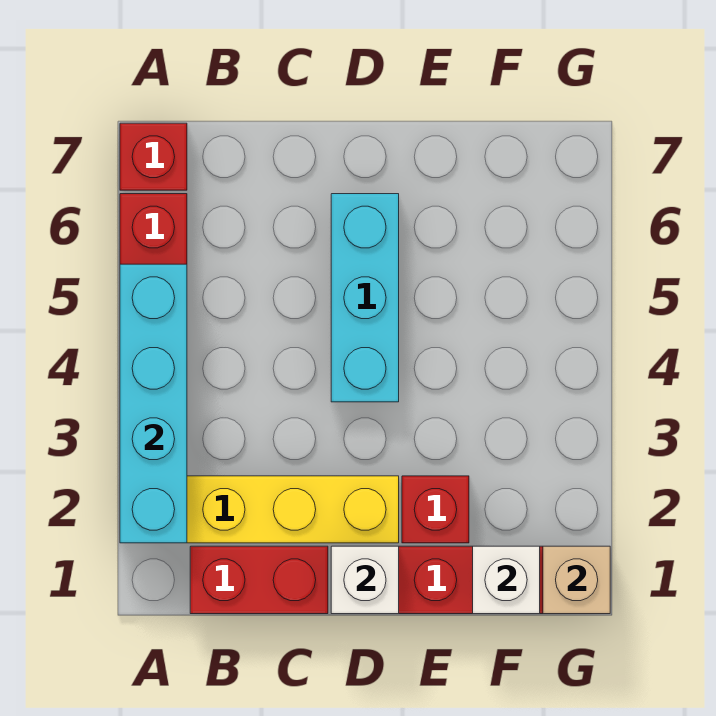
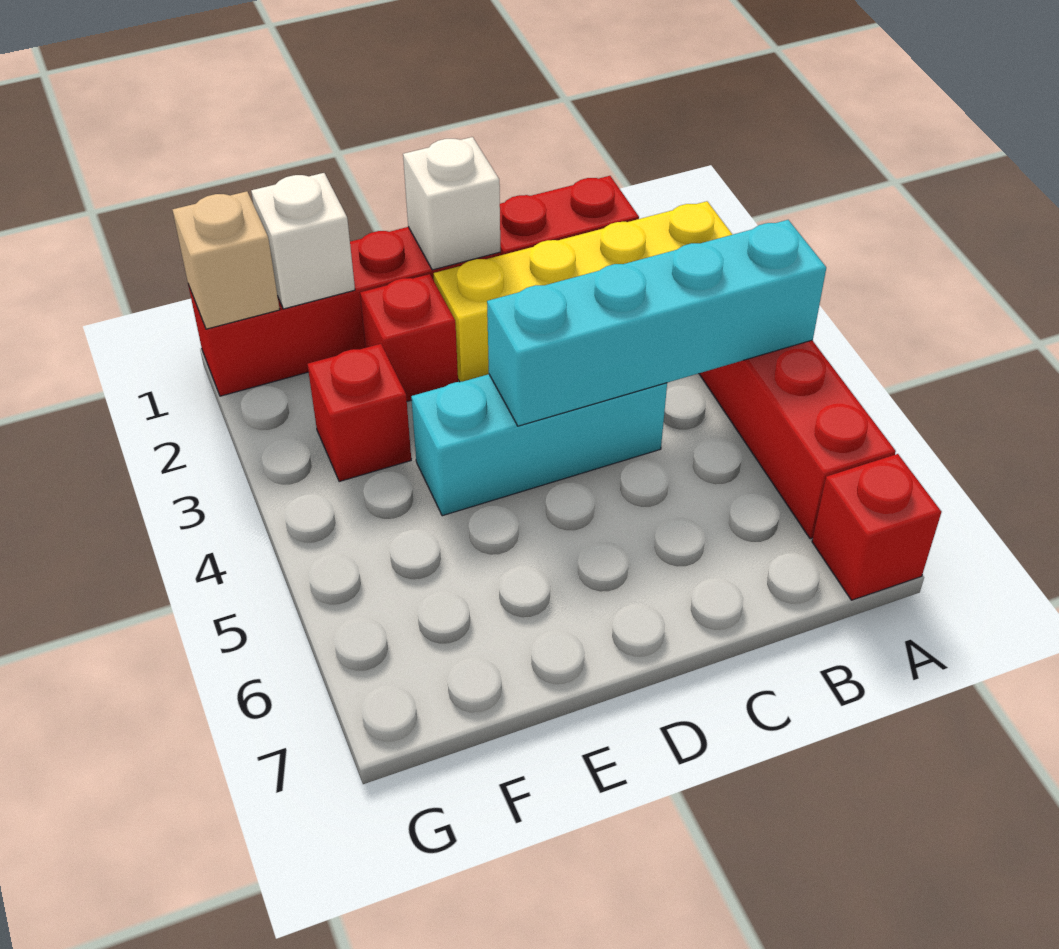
cyan 1x4 brick [120,264,187,543] -> cyan 1x4 brick turned to [487,220,826,426]
cyan 1x3 brick [331,194,399,402] -> cyan 1x3 brick turned to [411,374,667,516]
none -> red 1x1 brick [307,344,411,482]

